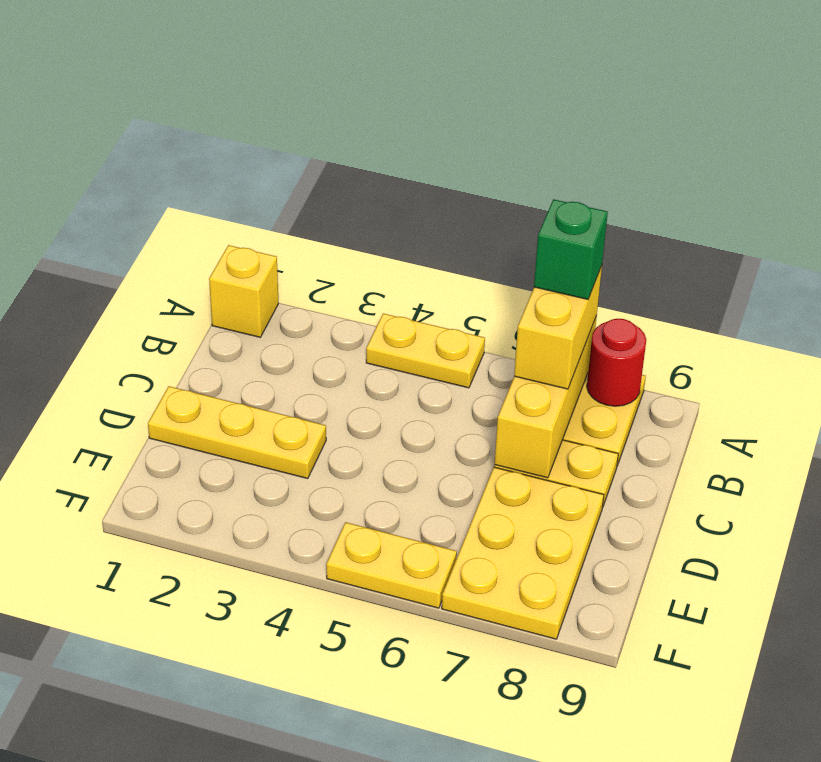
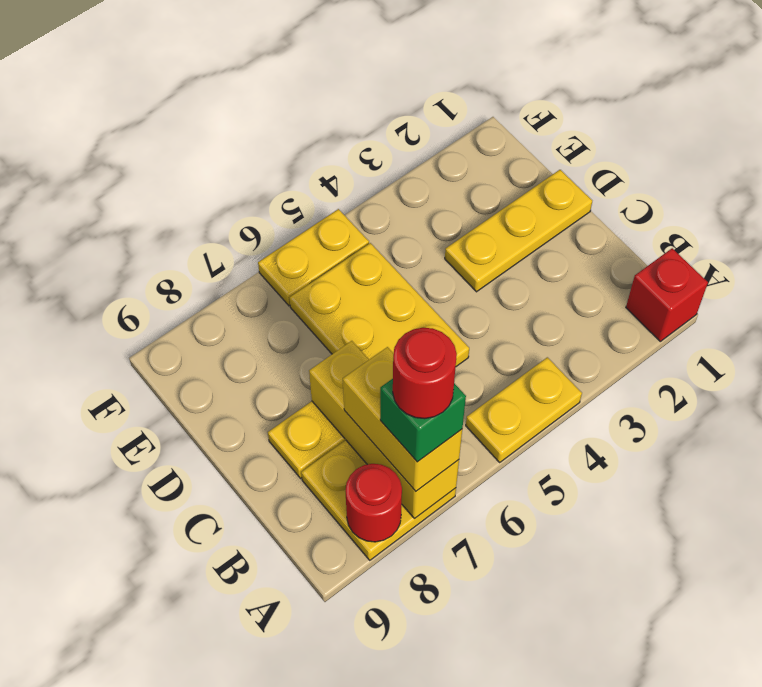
yellow 1x1 brick [209,245,278,337] -> red 1x1 brick [626,248,708,341]
none -> red 1x1 round brick [393,328,457,419]
yellow 2x3 plate [442,467,604,639] -> yellow 2x3 plate moved to [290,243,469,366]

